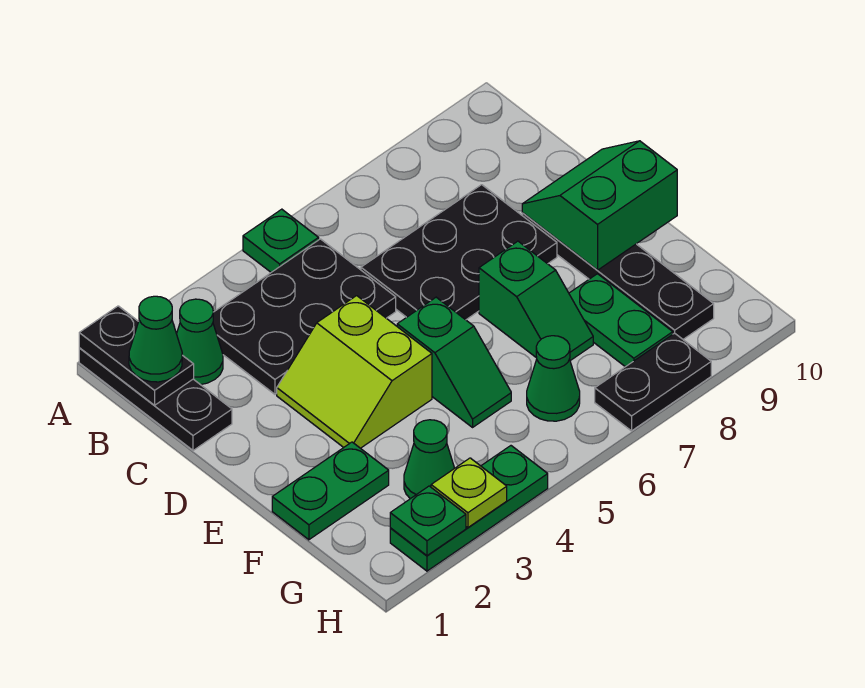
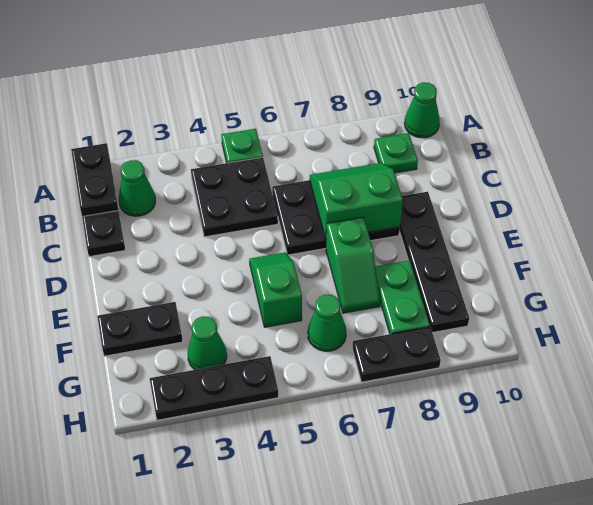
green 1x1 cone [129,296,182,382] -> green 1x1 cone moved to [404,82,440,138]
black 2x3 plate [213,239,396,394] -> black 2x2 plate [191,157,278,237]
lime 2x2 slope [277,296,432,448] -> none
green 2x2 slope [522,141,677,270] -> green 2x2 slope moved to [310,163,403,238]
green 1x2 slope [397,297,511,427] -> green 1x2 slope turned to [249,252,302,327]
green 1x2 plate [272,442,389,540] -> black 1x2 plate [97,302,183,356]
green 1x3 plate [390,446,548,571] -> black 1x3 plate [150,356,278,420]
green 1x1 plate [390,486,466,556] -> green 1x1 plate moved to [374,133,418,173]
lime 1x1 plate [431,458,507,528] -> none

